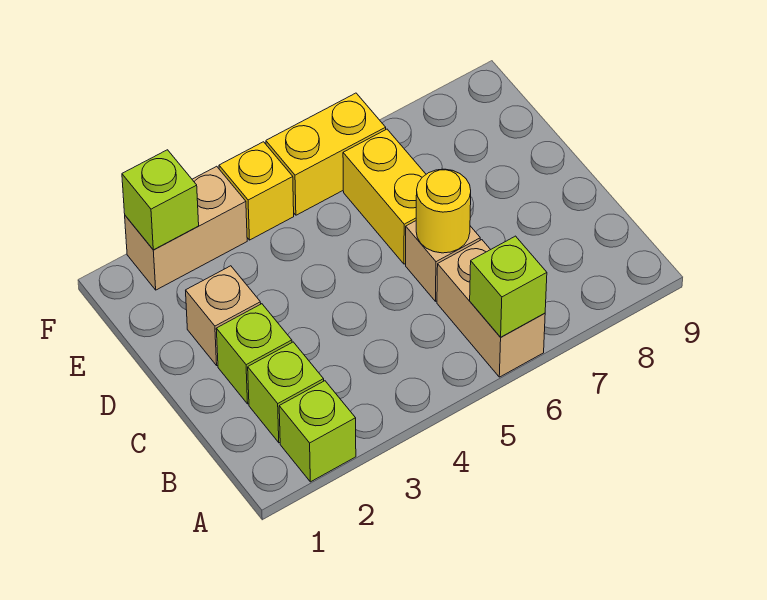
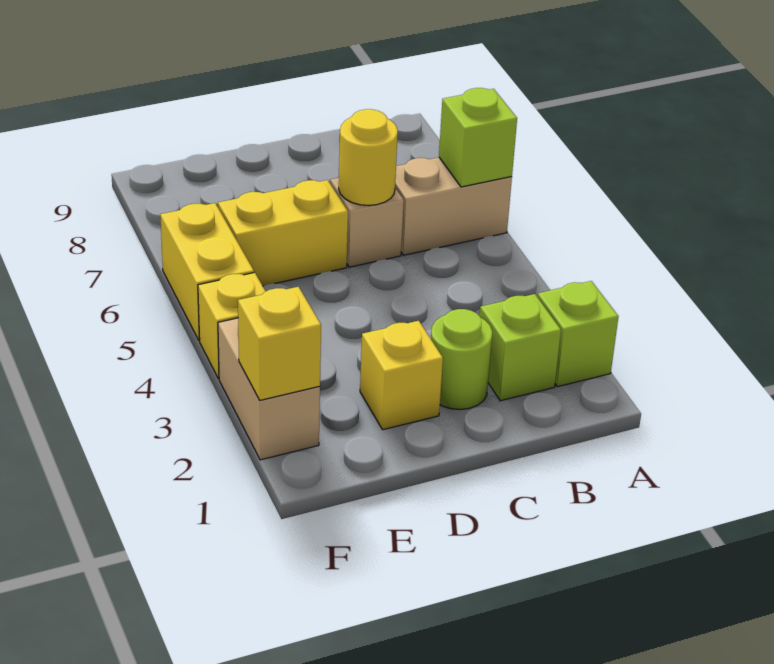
lime 1x1 brick [216,304,292,404] -> lime 1x1 round brick [431,309,492,410]
tan 1x1 brick [186,266,261,365] -> yellow 1x1 brick [360,321,443,430]
lime 1x1 brick [122,150,199,250] -> yellow 1x1 brick [238,287,321,400]

